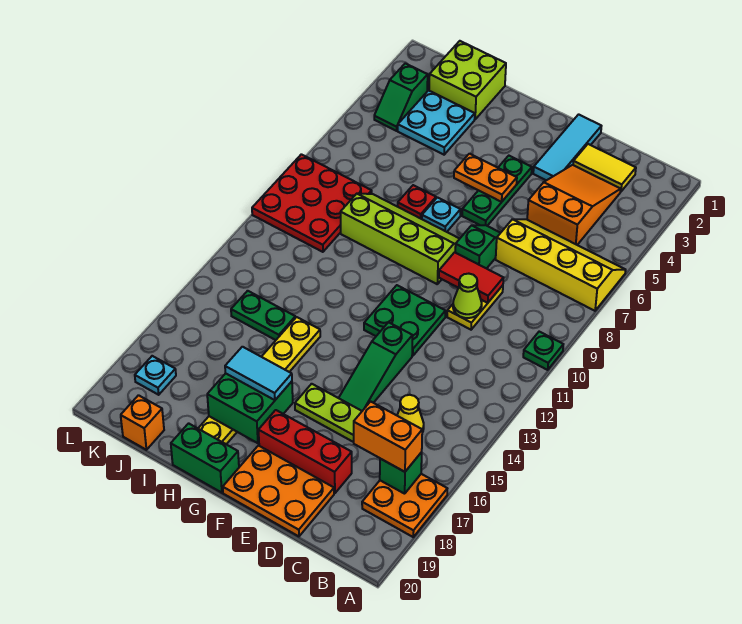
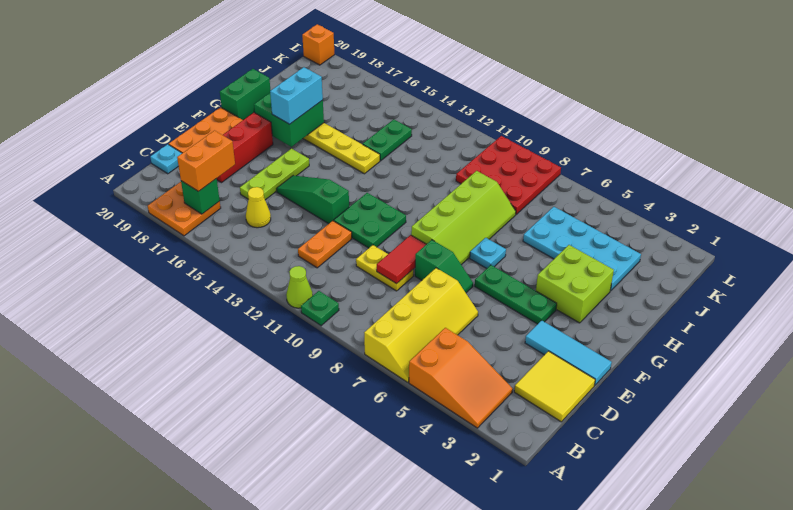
yellow 1x2 tile [573,144,636,192] -> yellow 2x2 tile [514,351,595,422]
orange 2x3 slope [527,165,621,245] -> orange 2x3 slope moved to [409,328,513,428]
lime 1x1 cone [453,274,482,318] -> lime 1x1 cone moved to [286,266,313,308]
orange 1x2 plate [454,154,517,202] -> orange 1x2 plate moved to [298,221,352,268]
cyan 1x2 tile [225,347,292,400] -> cyan 1x2 brick [270,67,323,124]
red 1x1 plate [398,185,436,219] -> none
lime 2x2 brick [429,41,506,119] -> lime 2x2 brick moved to [536,245,614,323]
cyan 2x2 plate [398,91,475,155] -> cyan 2x4 plate [523,207,641,291]
orange 1x1 brick [121,395,164,450] -> orange 1x1 brick moved to [302,24,334,65]
green 1x2 slope [374,63,428,131] -> none
cyan 1x1 plate [135,356,176,395] -> cyan 1x1 plate moved to [150,144,182,174]

